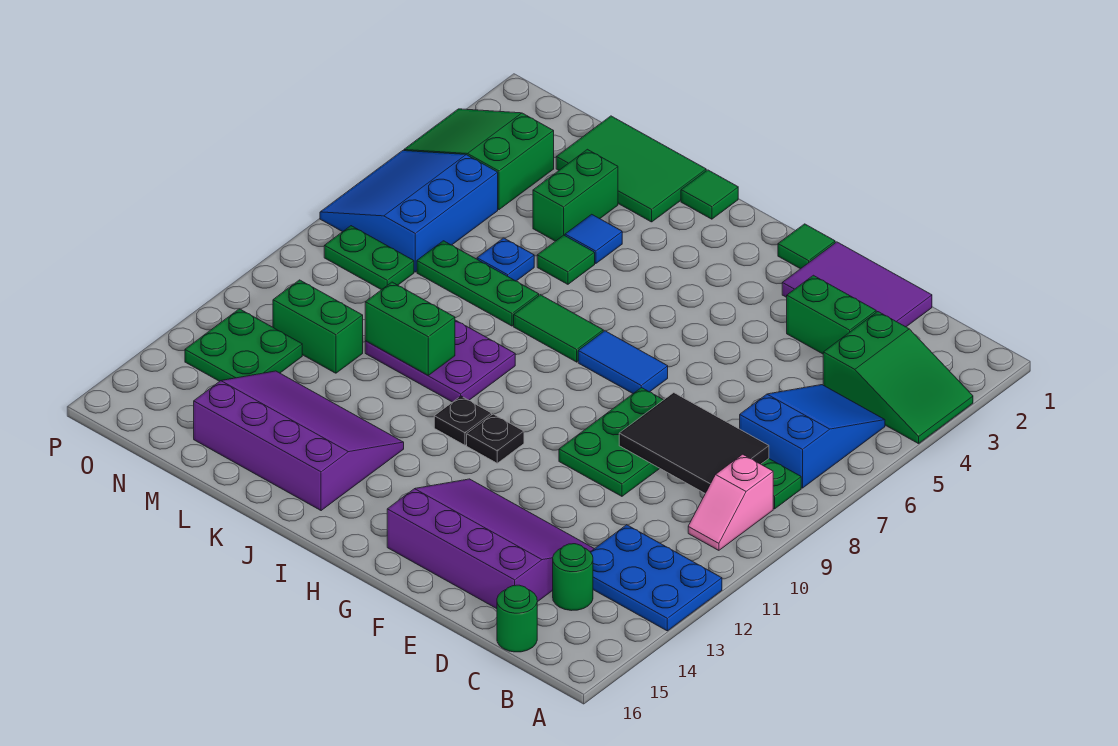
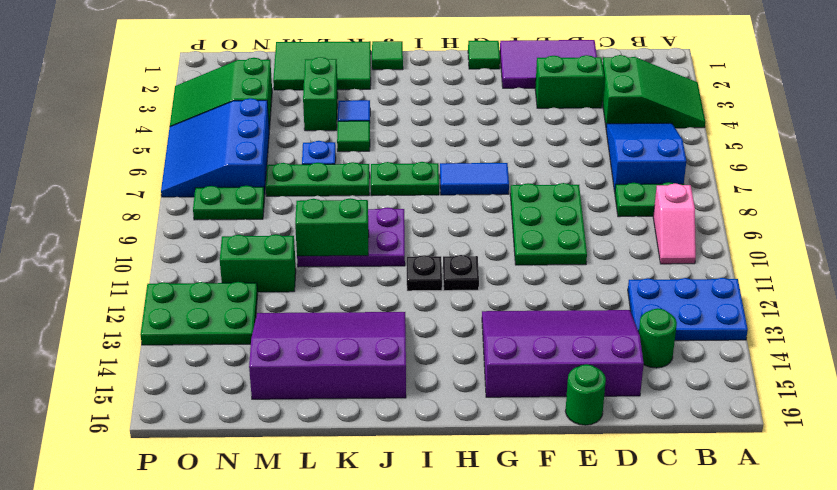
black 2x3 tile [619,393,769,493] -> none
green 1x1 round brick [497,585,537,652] -> green 1x1 round brick moved to [565,364,606,425]
green 1x2 tile [514,295,603,362] -> green 1x2 plate [371,162,439,196]
green 2x2 plate [185,309,302,381] -> green 2x3 plate [141,282,258,345]

